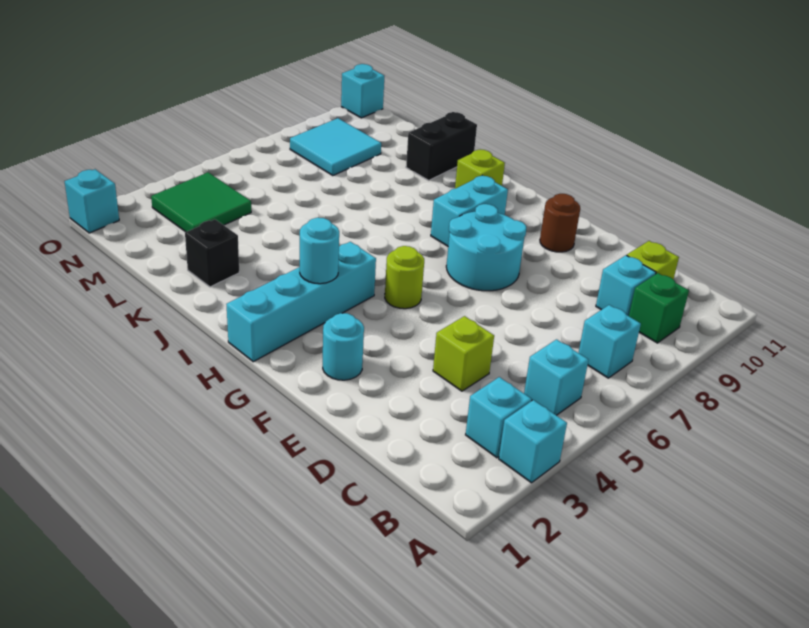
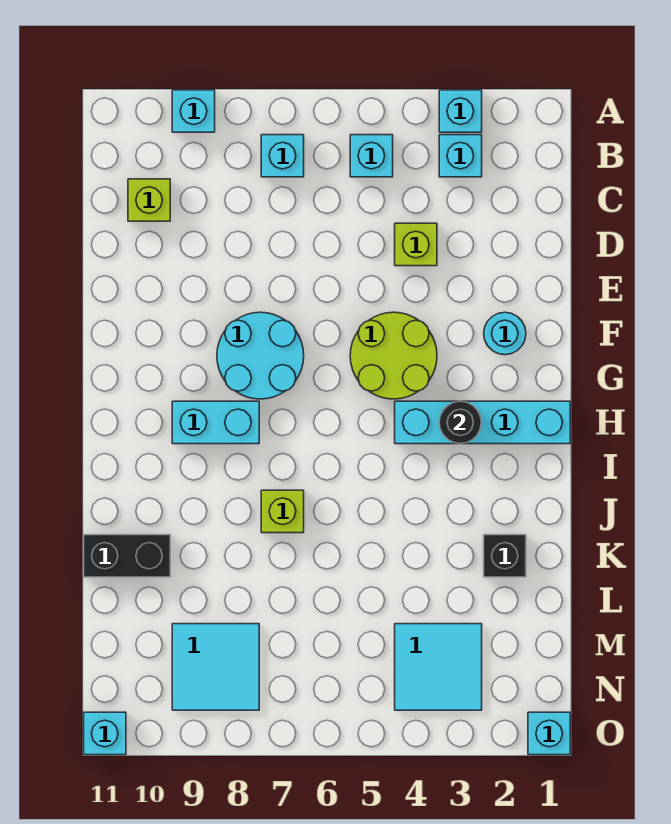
green 1x1 brick [629,273,689,343] -> none
cyan 1x1 brick [596,255,656,316] -> cyan 1x1 brick moved to [172,90,215,132]
brown 1x1 round brick [540,194,580,252] -> none
lime 1x1 round brick [385,246,424,309] -> lime 2x2 round brick [350,312,437,399]
cyan 1x1 round brick [300,218,339,284] -> black 1x1 round brick [439,401,481,444]
lime 1x1 brick [455,150,505,189] -> lime 1x1 brick moved to [261,490,304,533]
green 2x2 tile [151,172,251,232] -> cyan 2x2 tile [395,624,482,710]

